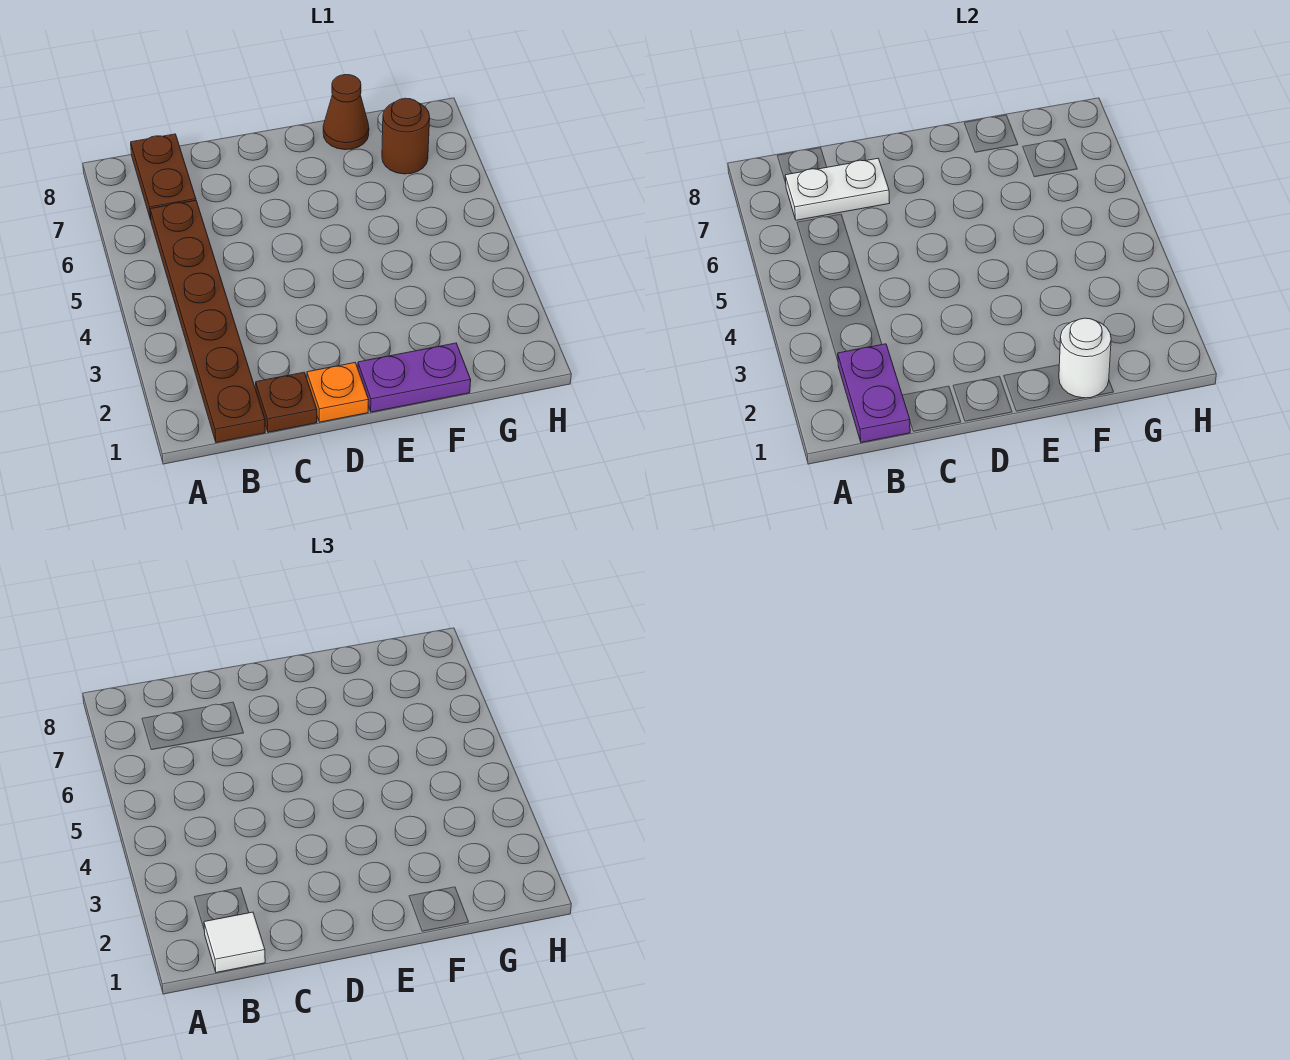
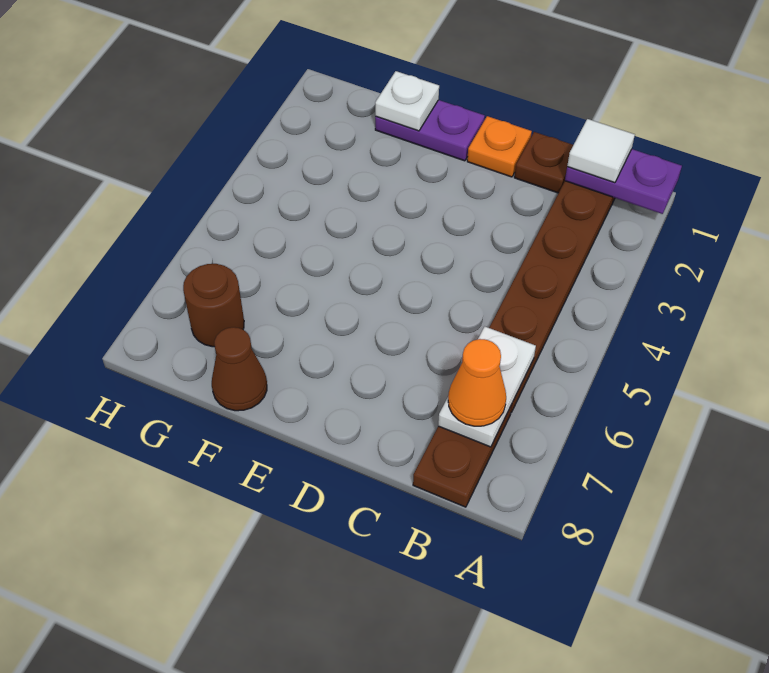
purple 1x2 plate [838,344,910,442] -> purple 1x2 plate turned to [565,149,682,214]
white 1x2 plate [785,158,890,220] -> white 1x2 plate turned to [438,327,536,447]
none -> orange 1x1 cone [448,339,506,426]
white 1x1 round brick [1059,318,1111,398] -> white 1x1 plate [375,71,439,131]

